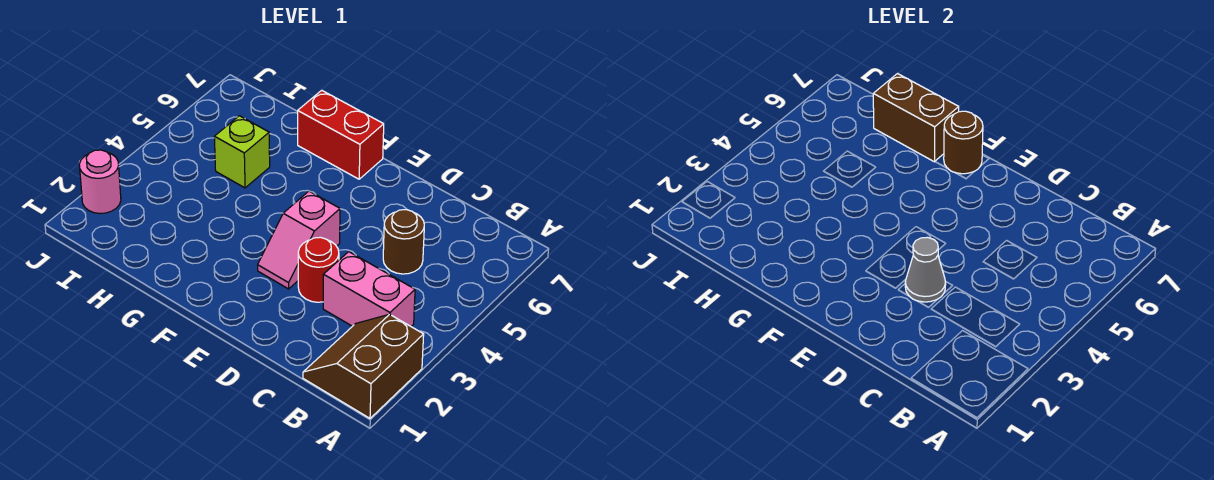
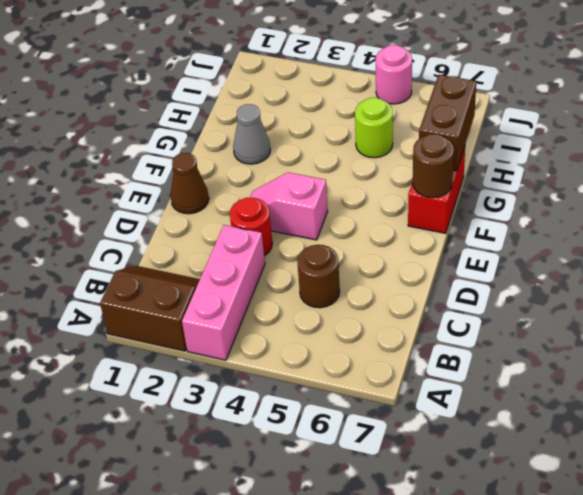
pink 1x2 brick [323,252,415,326] -> pink 1x3 brick [182,225,265,360]
grey 1x1 cone [905,237,946,302] -> grey 1x1 cone moved to [233,104,270,164]
none -> brown 1x1 cone [170,153,209,214]
lime 1x1 brick [214,116,270,188] -> lime 1x1 round brick [355,98,393,158]
pink 1x1 round brick [79,150,121,214] -> pink 1x1 round brick moved to [376,45,412,104]

